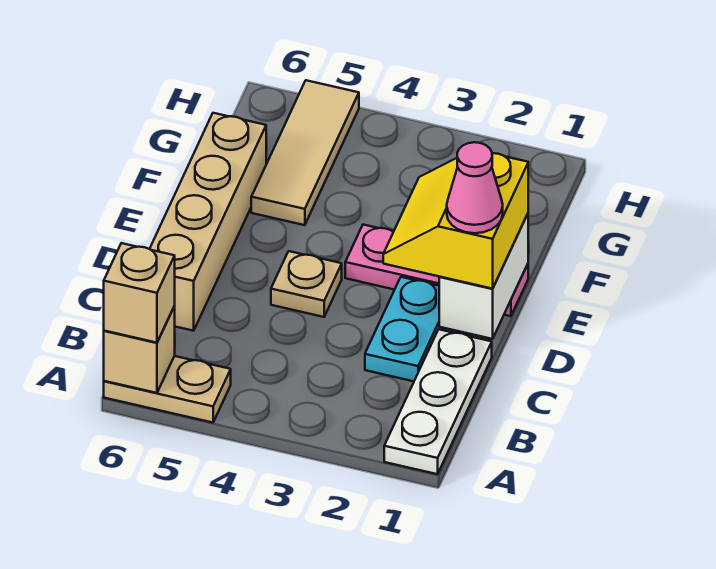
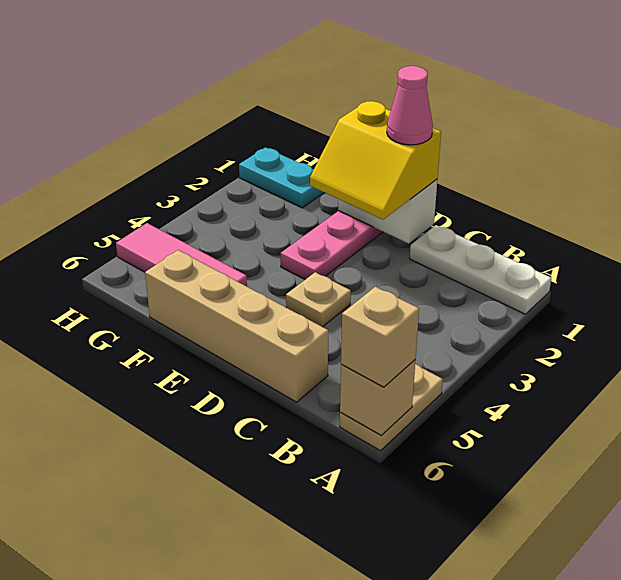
cyan 1x2 plate [365,277,443,381] -> cyan 1x2 plate moved to [239,148,324,208]
tan 1x3 tile [251,80,359,225] -> pink 1x3 tile [116,223,247,286]

